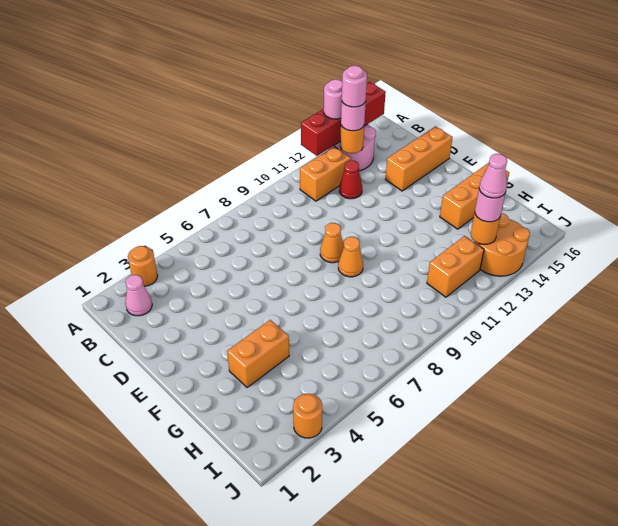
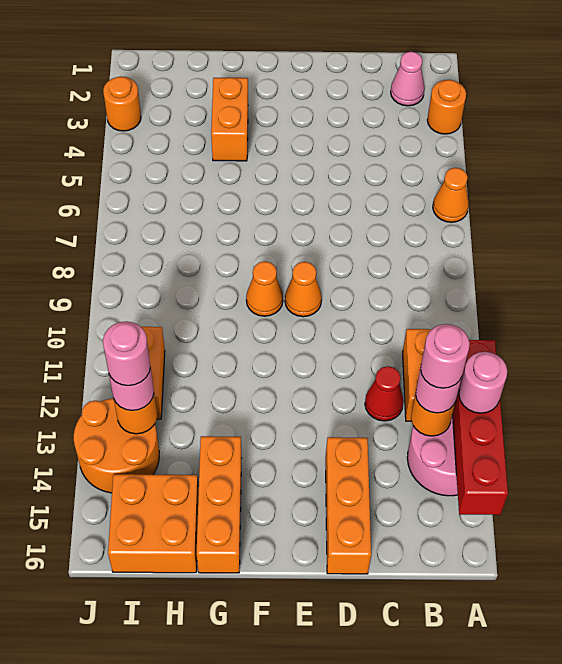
none -> orange 1x1 cone [433,168,469,222]
none -> orange 2x2 brick [108,474,199,573]
pink 1x1 cone [479,154,507,198] -> pink 1x1 round brick [103,321,150,386]

